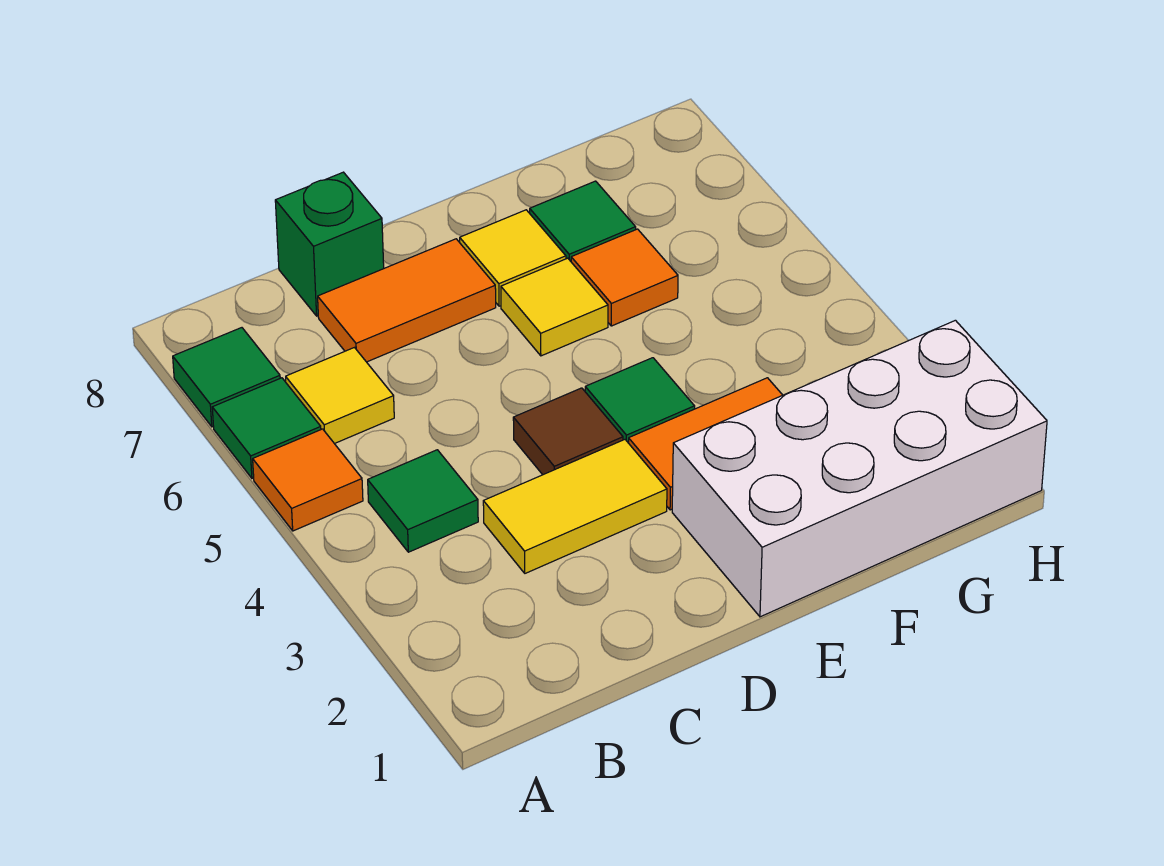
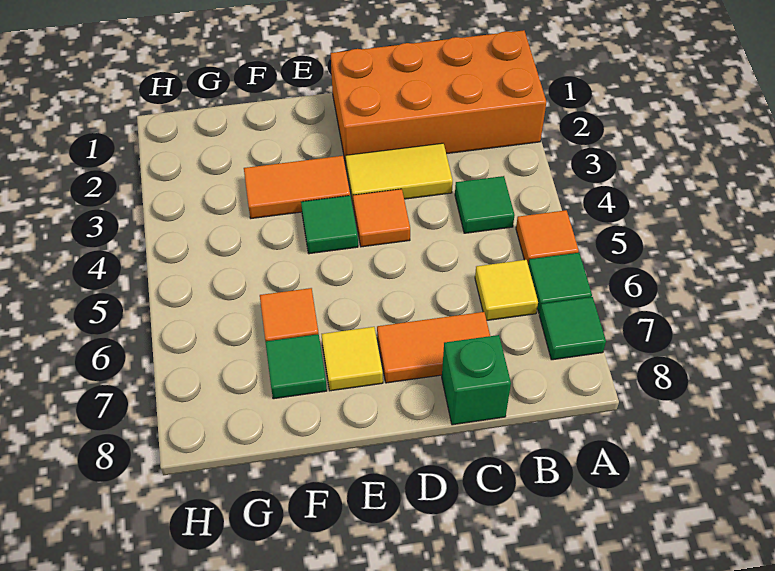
none -> orange 2x4 brick [331,30,546,164]
brown 1x1 tile [513,388,623,475] -> orange 1x1 tile [353,189,410,247]
white 2x4 brick [672,320,1047,617] -> none
yellow 1x1 tile [501,258,608,356] -> none

